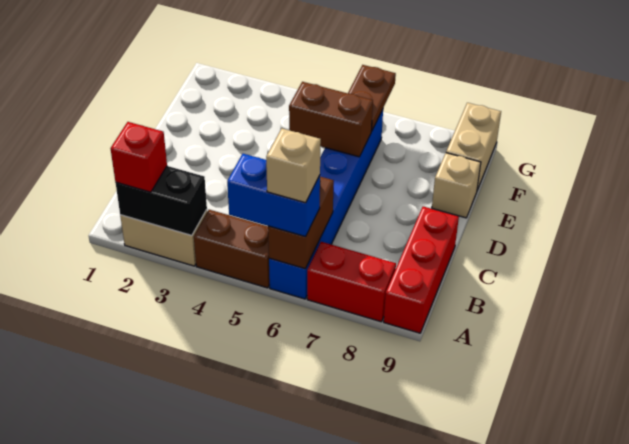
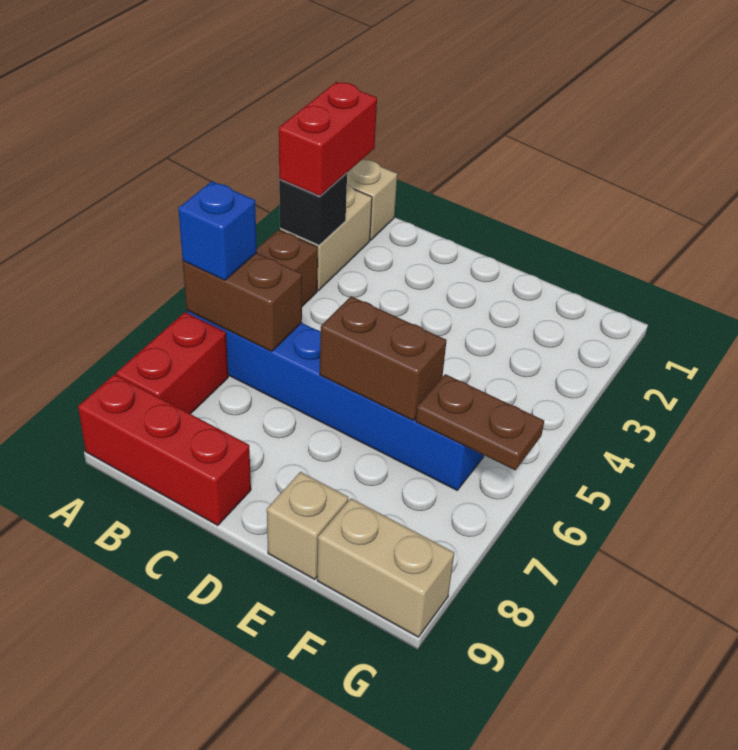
black 1x2 brick [116,166,207,235] -> black 1x1 brick [279,173,347,245]
red 1x1 brick [111,122,167,192] -> red 1x2 brick [279,82,377,196]
blue 1x2 brick [227,154,320,237] -> blue 1x1 brick [178,181,257,280]
tan 1x1 brick [266,129,321,203] -> tan 1x1 brick moved to [347,159,397,240]
brown 1x2 brick [289,82,373,157] -> brown 1x2 brick turned to [320,296,447,420]

